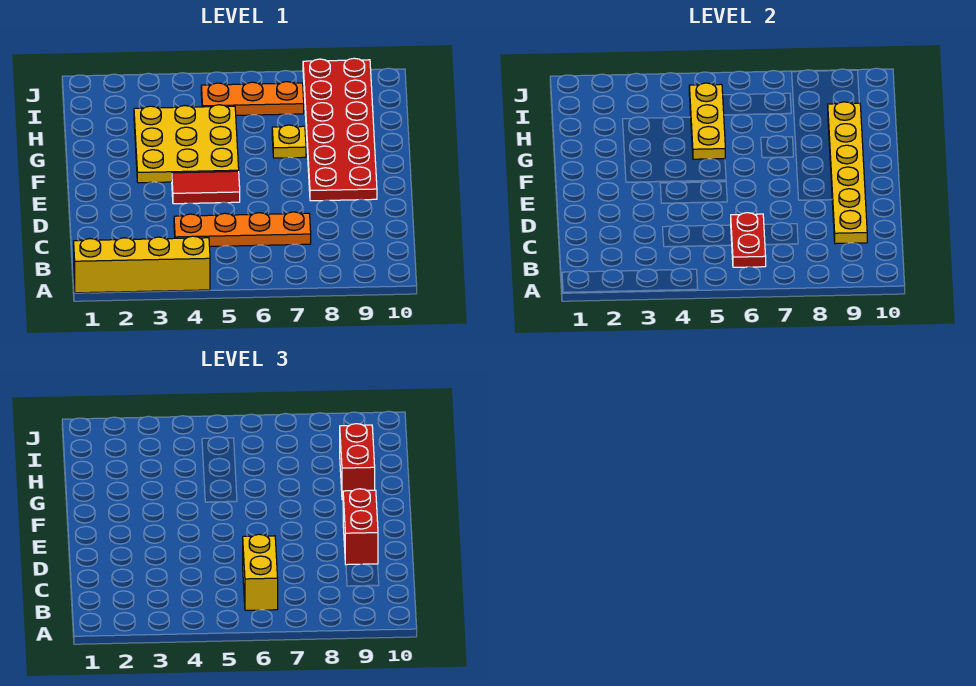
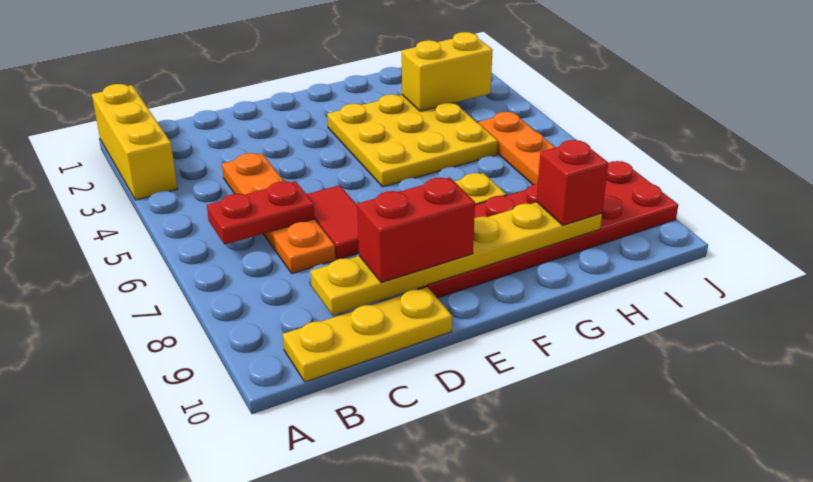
yellow 1x4 brick [74,236,210,293] -> yellow 1x3 brick [92,84,178,200]
yellow 1x2 brick [243,534,278,610] -> yellow 1x2 brick moved to [402,32,493,111]
red 1x2 tile [172,171,240,204] -> red 1x2 tile moved to [306,185,359,259]
yellow 1x3 plate [689,83,725,159] -> yellow 1x3 plate moved to [283,287,452,382]
red 1x2 brick [340,424,375,500] -> red 1x1 brick [536,140,608,225]

